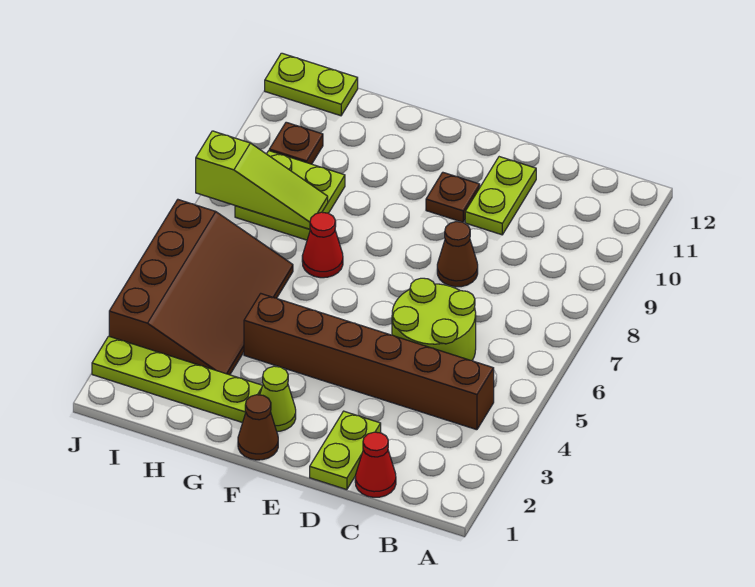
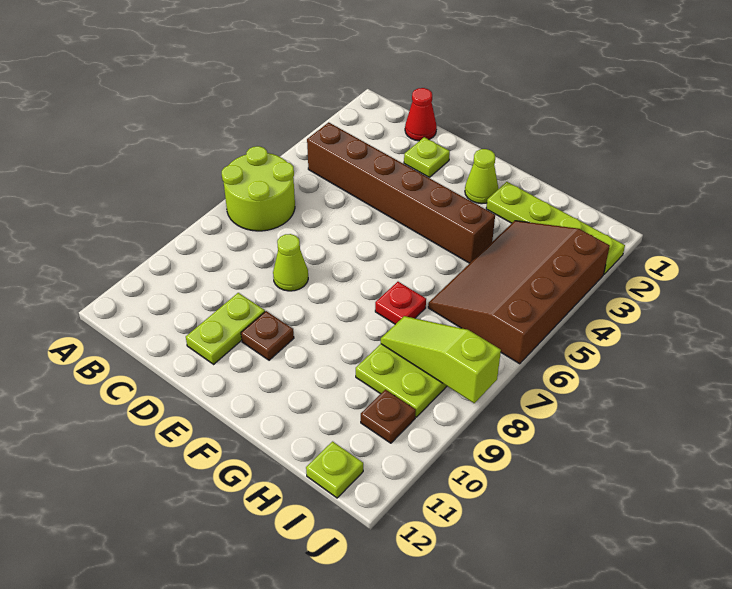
lime 2x2 round brick [392,278,476,361] -> lime 2x2 round brick moved to [222,146,295,231]
lime 1x2 plate [310,411,381,490] -> lime 1x1 plate [404,137,450,177]
brown 1x1 cone [437,222,478,287] -> lime 1x1 cone [273,234,308,291]
brown 1x1 cone [238,395,278,460] -> none
red 1x1 cone [302,212,343,278] -> red 1x1 plate [375,282,426,324]
lime 1x2 plate [265,53,358,116] -> lime 1x1 plate [306,441,363,498]

